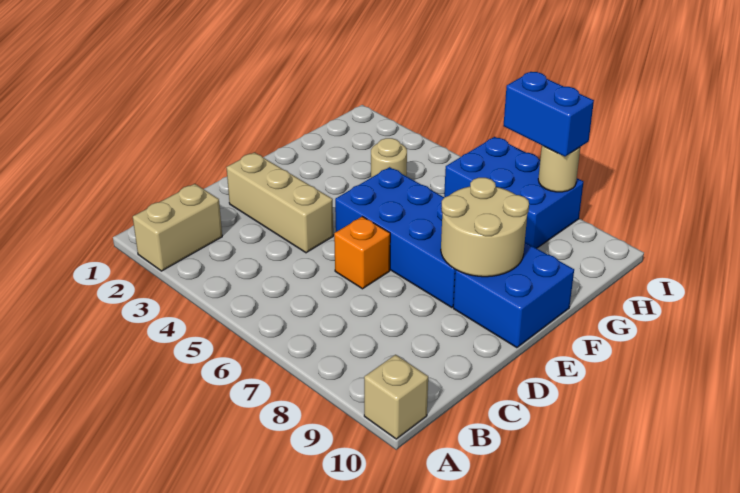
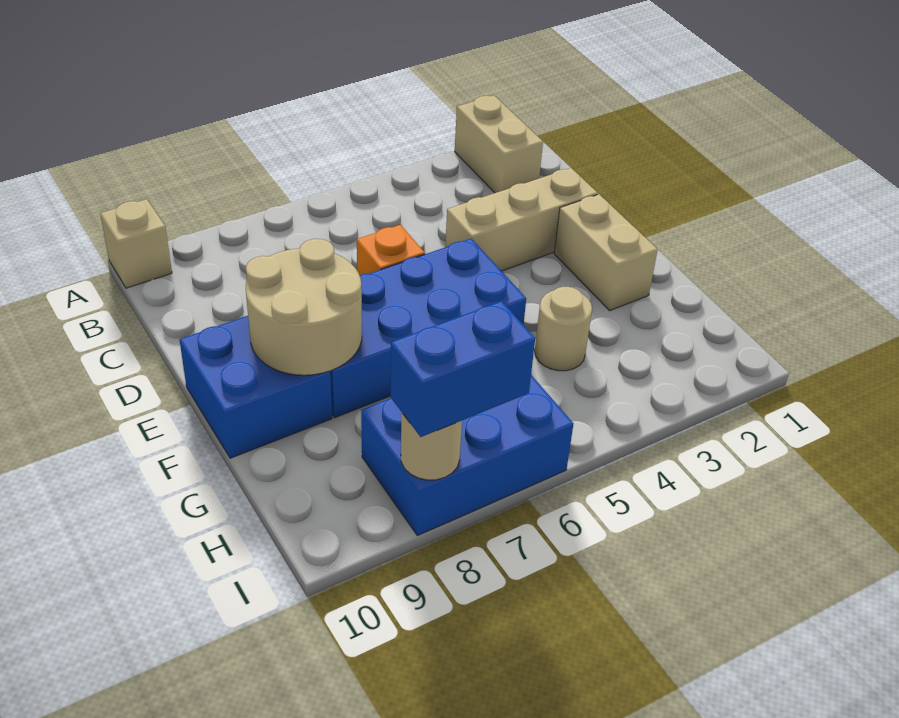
none -> tan 1x2 brick [554,194,658,310]

